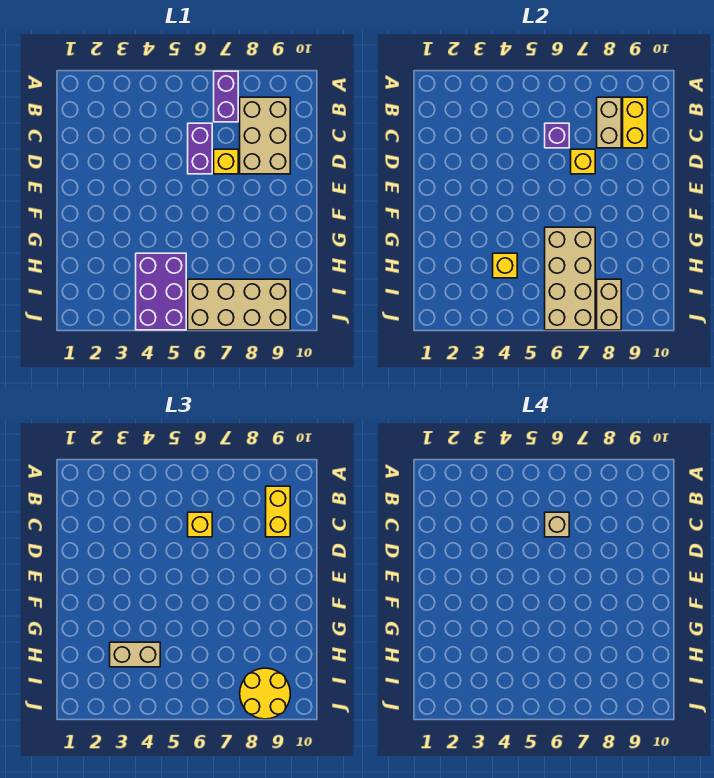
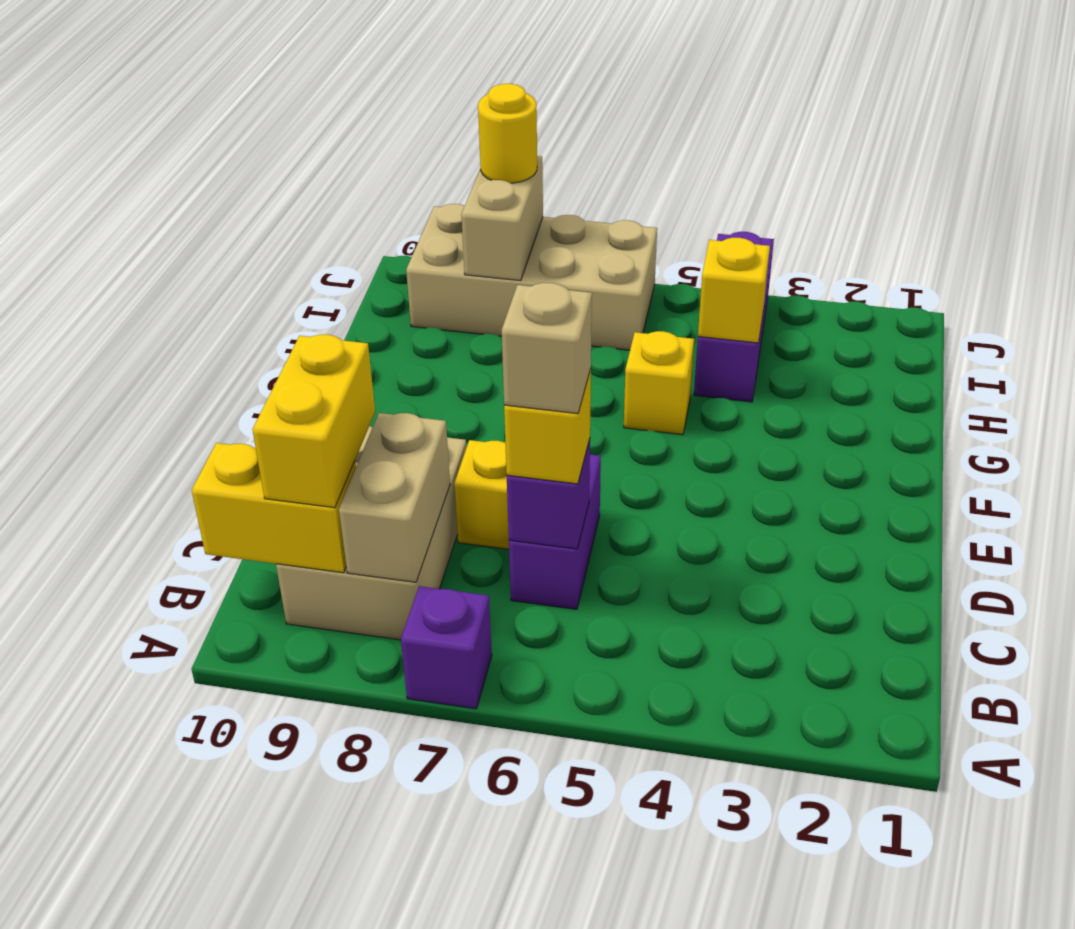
purple 1x2 brick [214,71,238,122] -> purple 1x1 brick [401,586,492,709]
yellow 1x2 brick [623,97,647,148] -> yellow 1x2 brick turned to [192,443,356,573]
yellow 1x1 brick [571,149,595,174] -> yellow 1x1 brick moved to [624,331,694,435]
tan 2x4 brick [545,227,595,330] -> none
tan 1x2 brick [110,642,160,667] -> none
purple 2x3 brick [136,253,186,330] -> purple 1x3 brick [694,232,774,402]
yellow 2x2 round brick [240,668,290,719] -> yellow 1x1 round brick [478,84,537,183]

